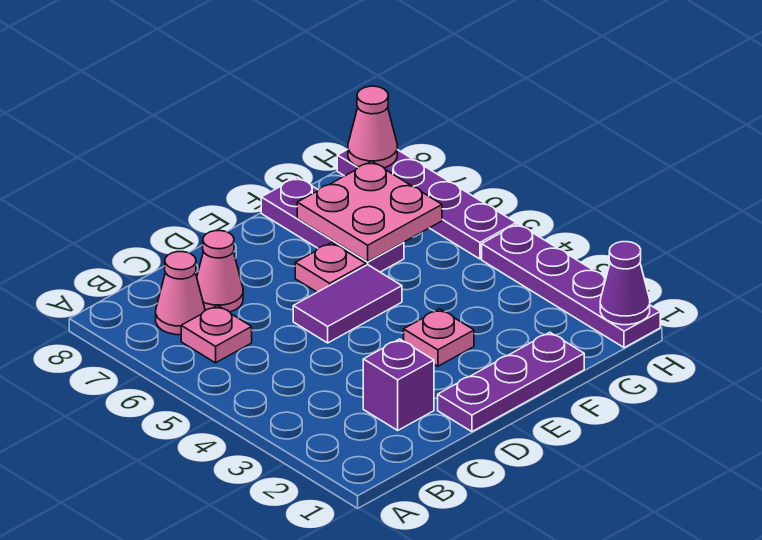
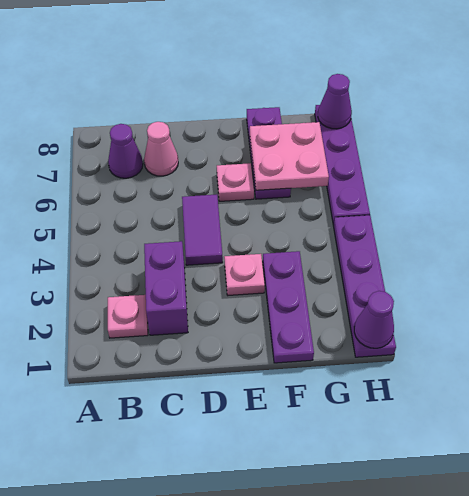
pink 1x1 plate [181,306,252,363] -> pink 1x1 plate moved to [108,295,148,338]
pink 1x1 cone [156,252,205,335] -> purple 1x1 cone [108,124,143,178]
purple 1x1 brick [363,339,434,430] -> purple 1x2 brick [144,241,188,335]
purple 1x3 plate [438,332,584,432] -> purple 1x3 plate turned to [263,251,314,363]
purple 1x2 tile [293,265,402,343] -> purple 1x2 tile turned to [182,194,223,265]
pink 1x1 cone [348,86,397,168] -> purple 1x1 cone [318,74,352,129]

